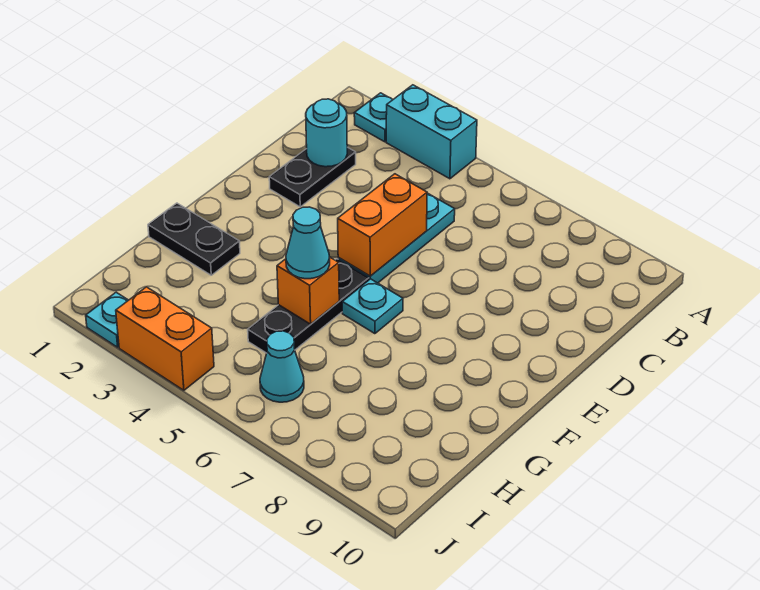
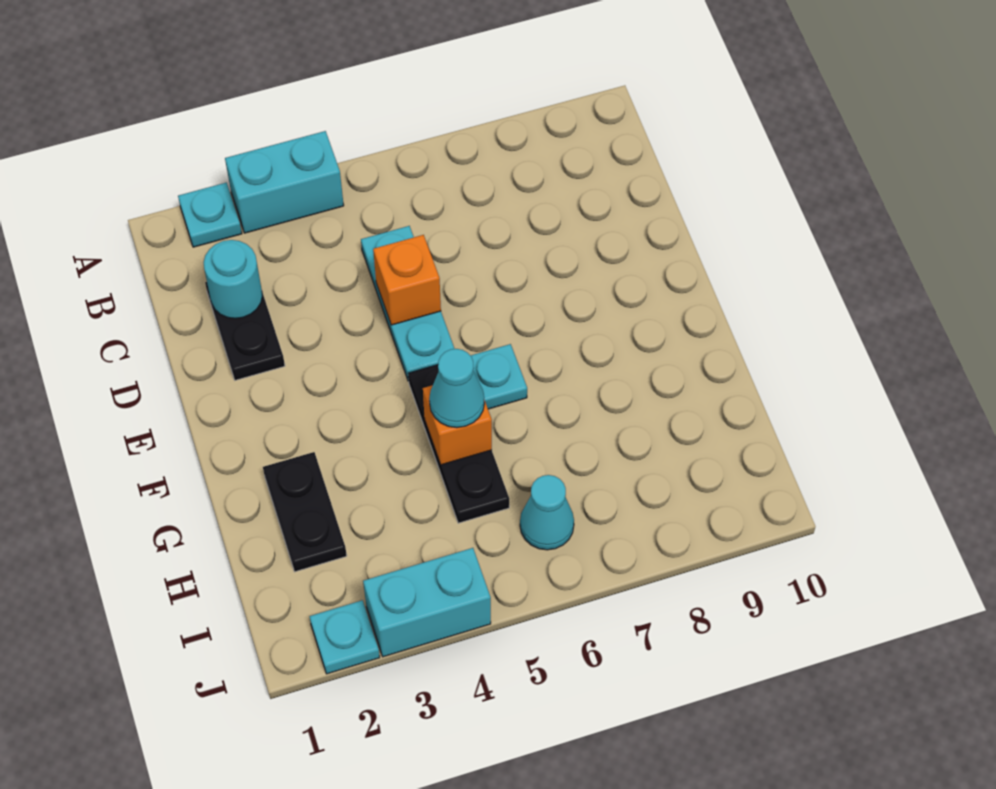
orange 1x2 brick [338,174,427,276] -> orange 1x1 brick [373,235,441,325]
black 1x2 plate [148,203,240,275] -> black 1x2 plate turned to [263,452,347,572]
orange 1x2 brick [116,287,214,390] -> cyan 1x2 brick [363,548,491,657]

